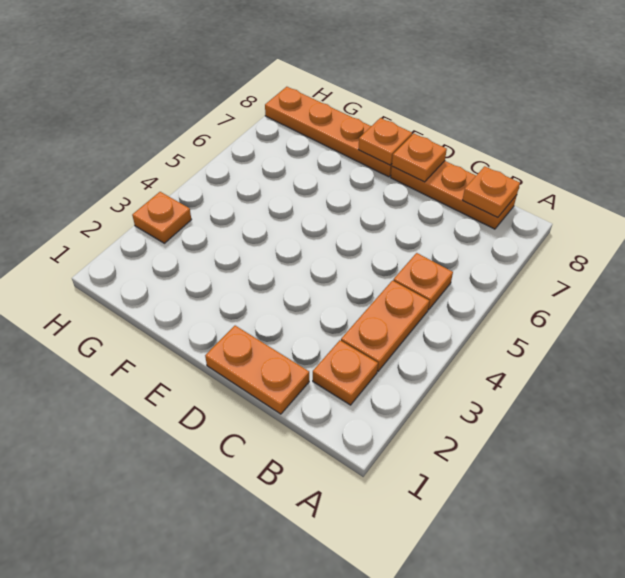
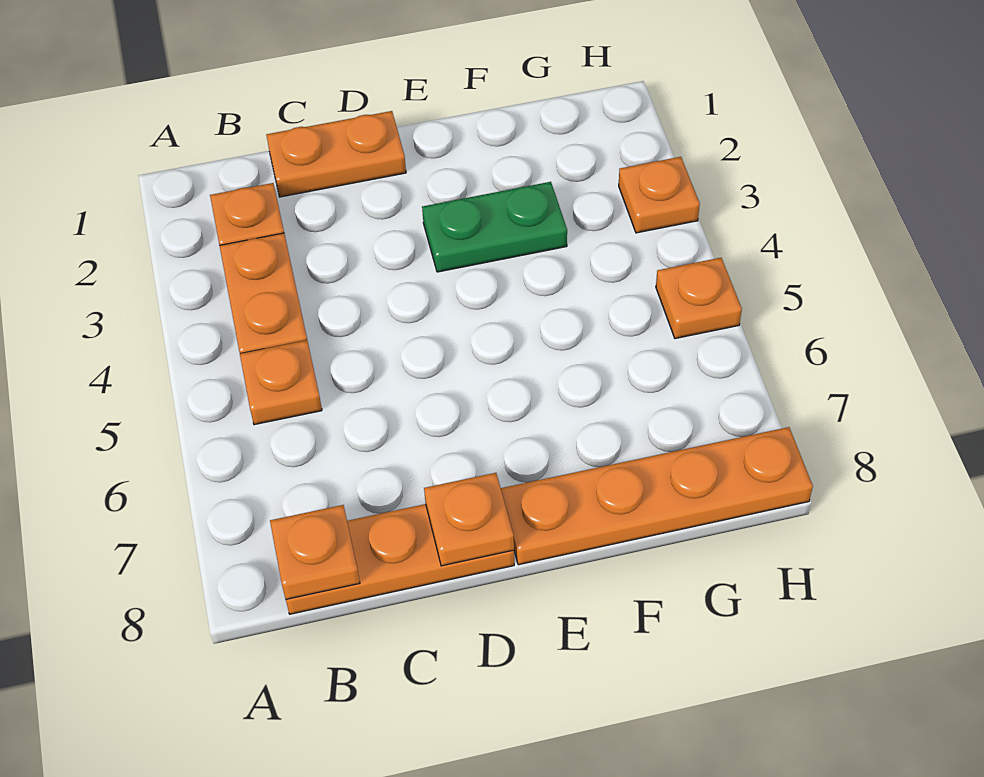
none -> green 1x2 plate [422,182,567,272]
orange 1x1 plate [358,118,412,165] -> orange 1x1 plate moved to [656,258,742,339]

